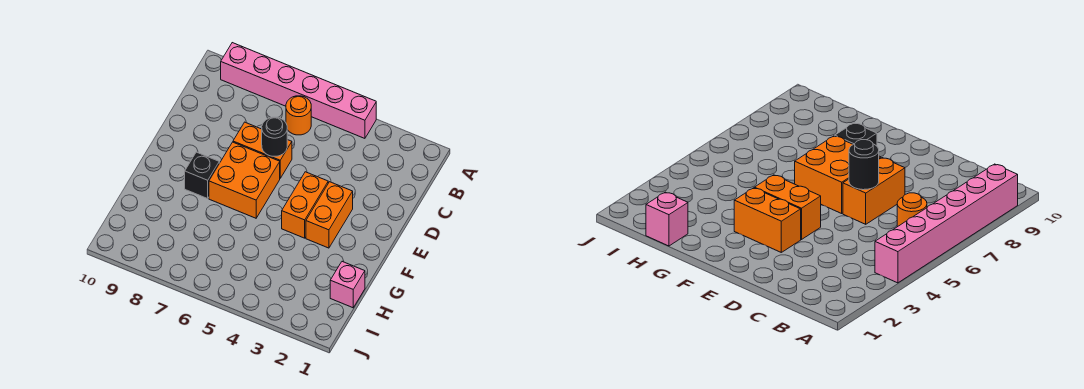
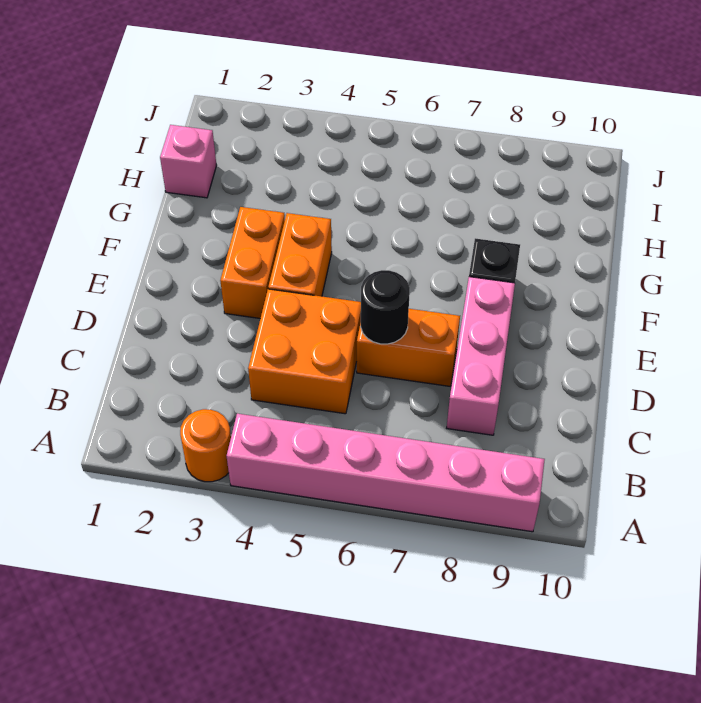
orange 1x1 round brick [286,96,311,135] -> orange 1x1 round brick moved to [180,409,231,482]
none -> pink 1x3 brick [447,277,515,435]
orange 2x2 brick [209,142,280,218] -> orange 2x2 brick moved to [248,289,361,414]

